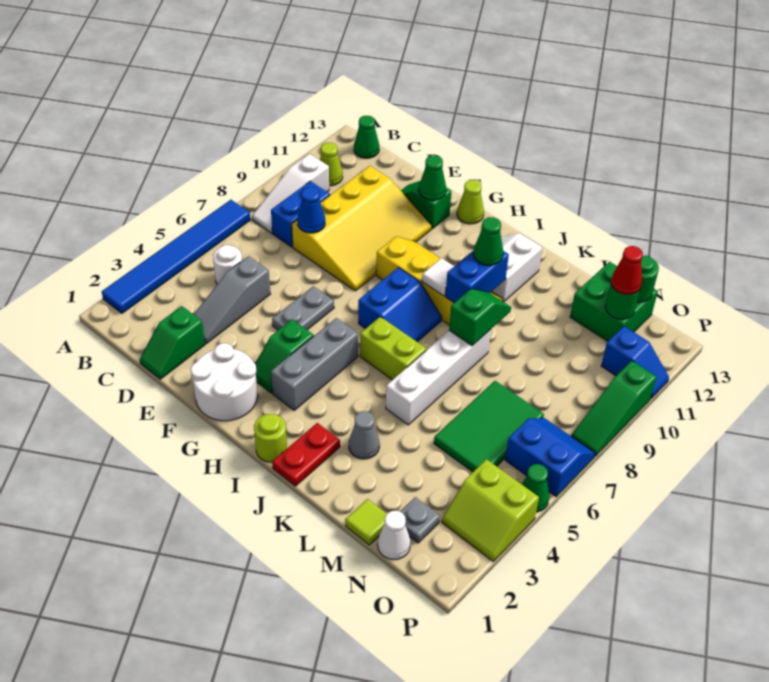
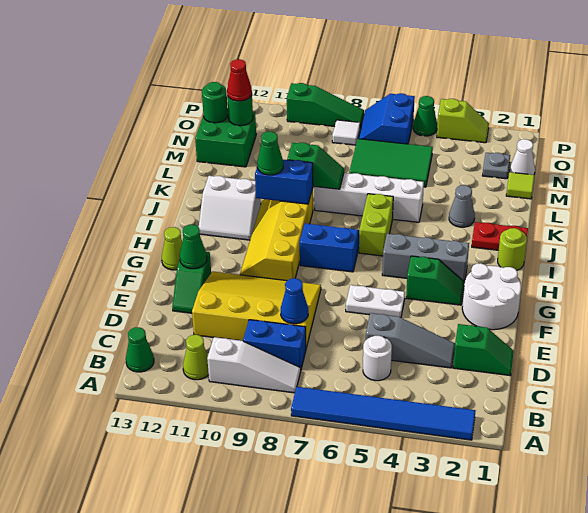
grey 1x2 plate [272,286,334,330] -> white 1x2 plate [346,285,405,317]
white 1x1 tile [422,258,454,296] -> white 1x1 tile moved to [332,120,360,145]
green 1x2 slope [449,289,511,346] -> green 1x2 slope turned to [287,143,344,189]
lime 2x2 slope [442,459,539,561] -> lime 1x2 slope [437,99,489,143]
blue 1x2 slope [601,326,669,398] -> none

